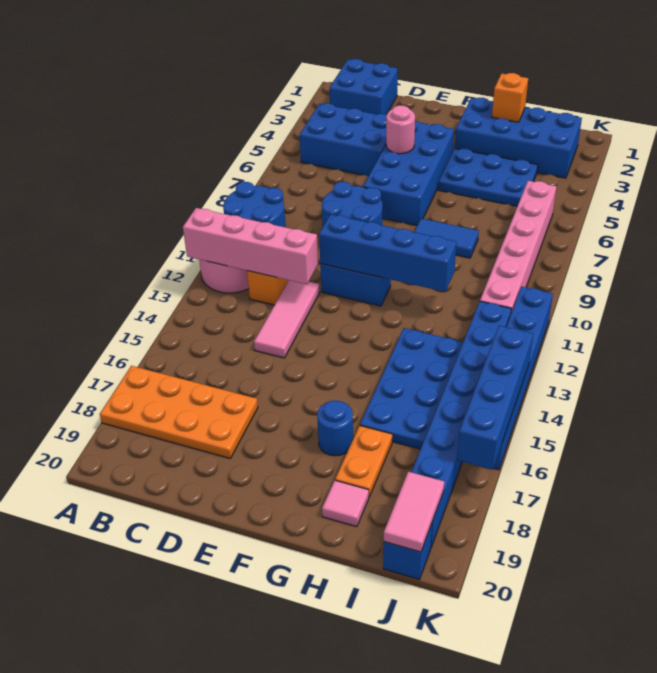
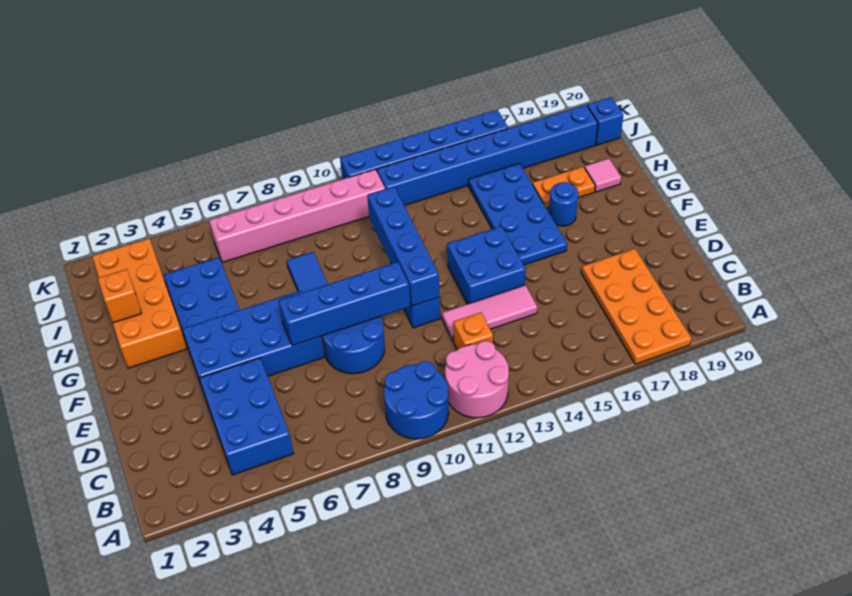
pink 1x4 brick [183,208,318,284] -> none
blue 2x2 brick [330,59,398,115] -> blue 2x2 brick moved to [447,226,526,304]
pink 1x1 round brick [386,105,415,154] -> none
blue 2x4 brick [455,98,582,178] -> orange 2x4 brick [92,238,187,368]
blue 2x4 plate [360,328,463,449] -> blue 2x4 plate turned to [468,163,567,265]
pink 1x2 tile [384,472,444,552] -> none
blue 1x4 brick [457,326,533,470] -> blue 1x4 brick moved to [278,262,410,346]

